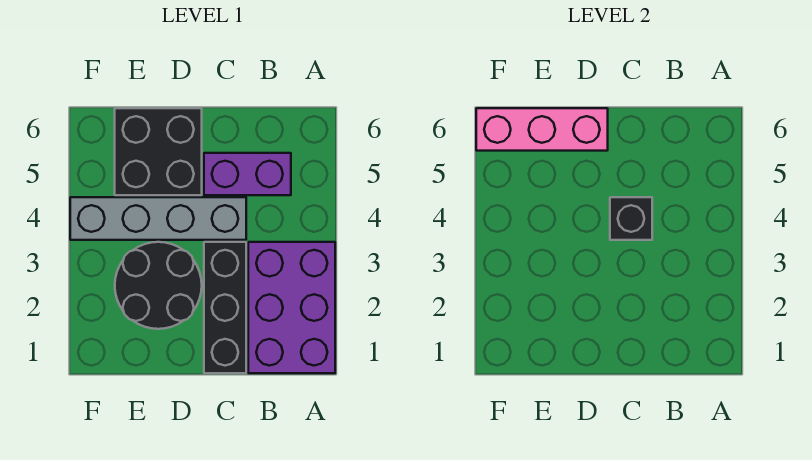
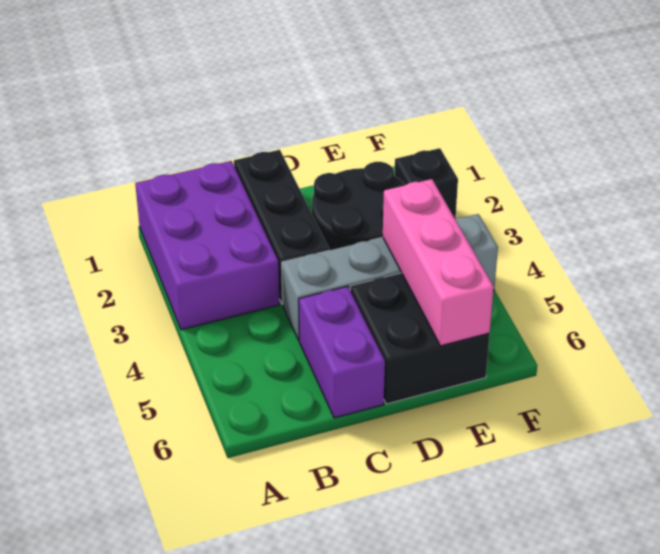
purple 1x2 brick [204,153,291,195] -> purple 1x2 brick turned to [299,286,385,418]
black 1x1 brick [610,197,652,240] -> black 1x1 brick moved to [394,148,458,219]
pink 1x3 brick [476,108,608,151] -> pink 1x3 brick turned to [383,179,494,346]

